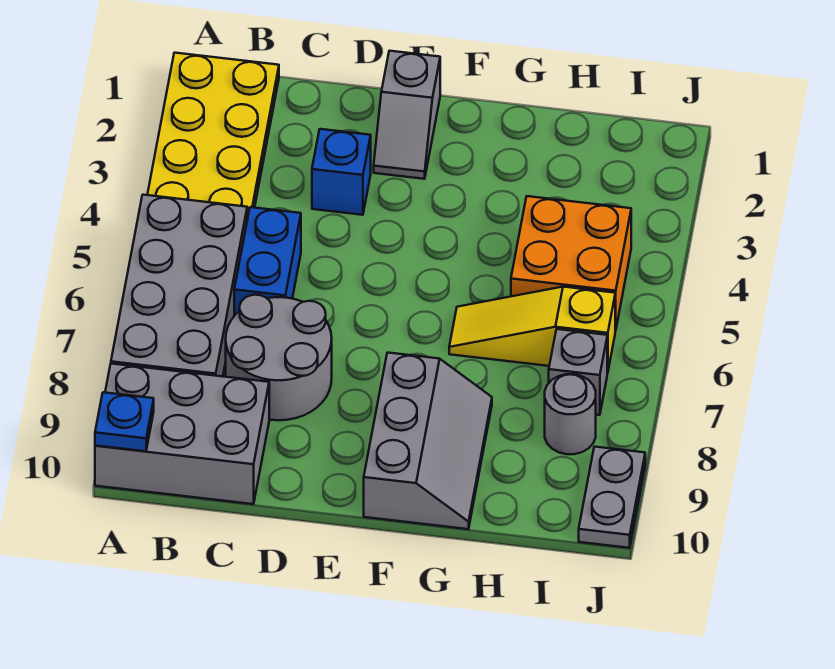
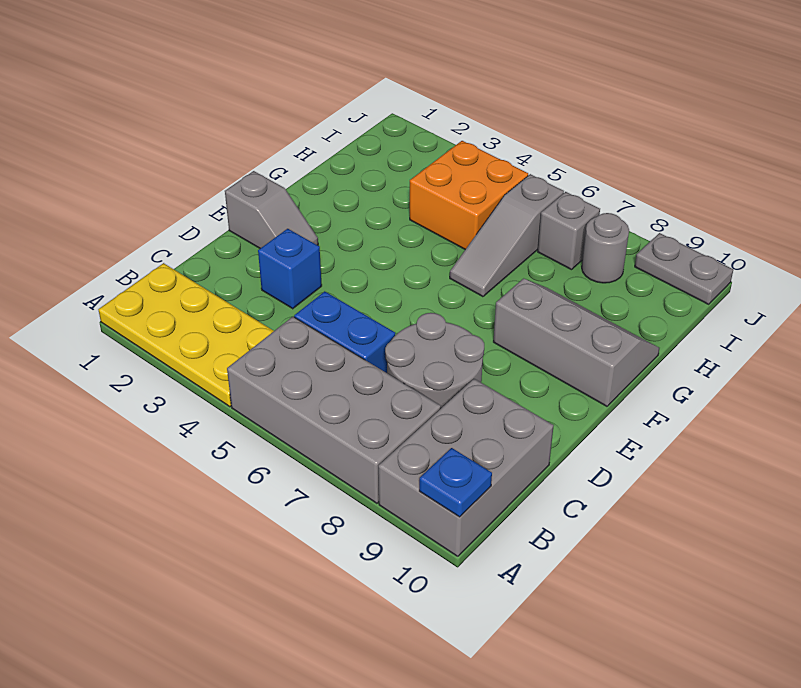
yellow 1x3 slope [449,287,616,373] -> grey 1x3 slope [450,174,564,297]

